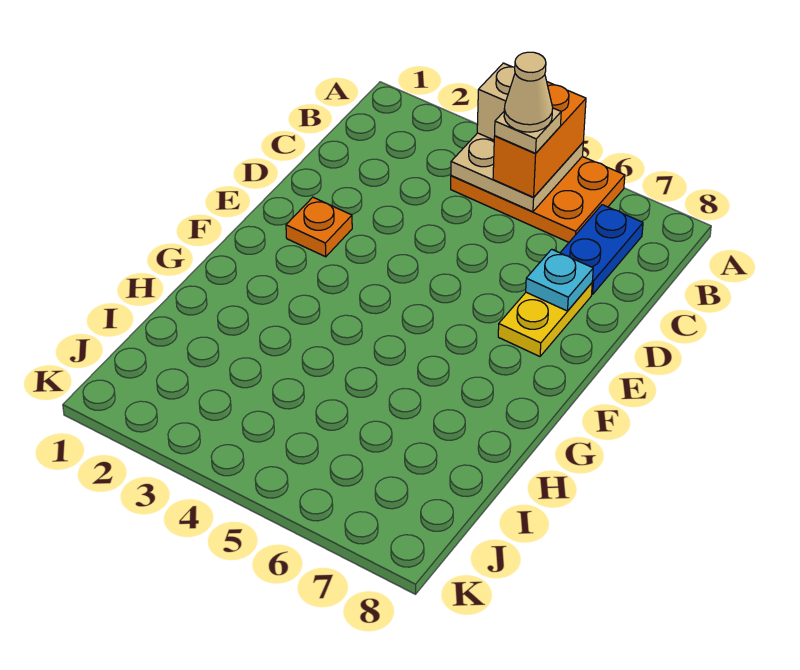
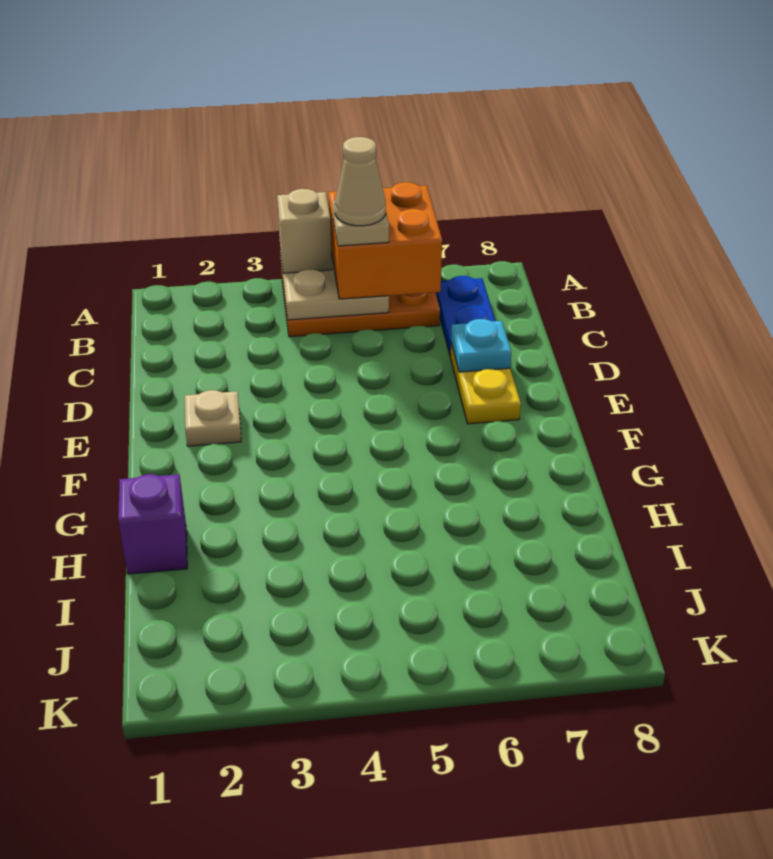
orange 1x2 brick [493,82,586,197] -> orange 2x2 brick [328,182,442,299]
orange 1x1 plate [286,197,352,257] -> tan 1x1 plate [185,390,241,446]
none -> purple 1x1 brick [118,474,187,574]

